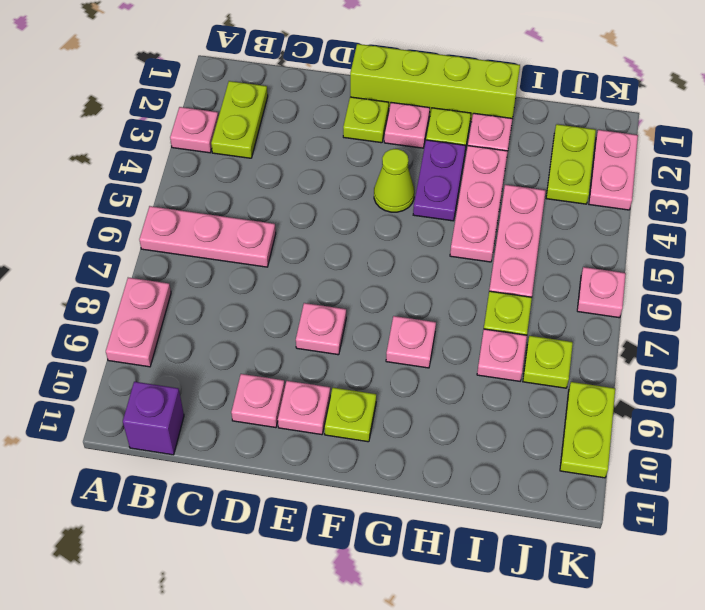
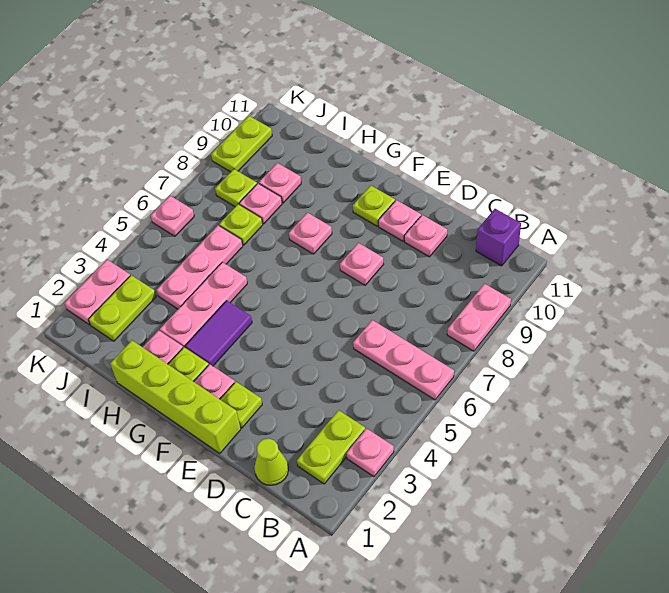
lime 1x1 cone [374,149,414,212] -> lime 1x1 cone moved to [254,439,288,485]
purple 1x2 plate [413,140,466,221] -> purple 1x2 tile [185,301,252,366]
none -> pink 1x1 plate [259,163,301,203]

